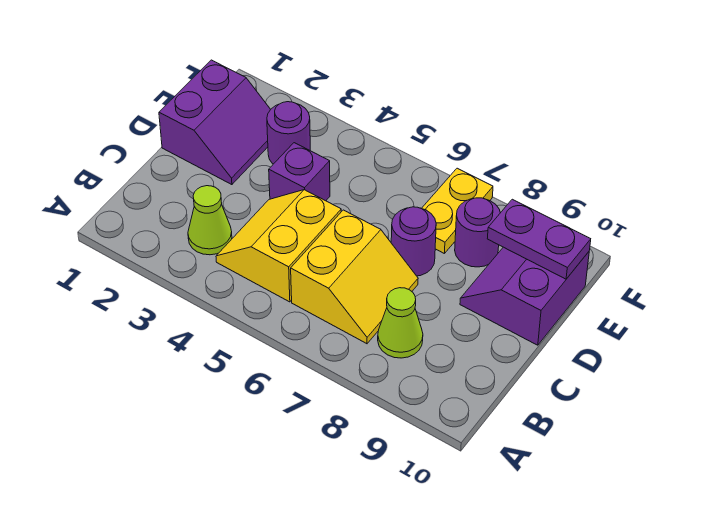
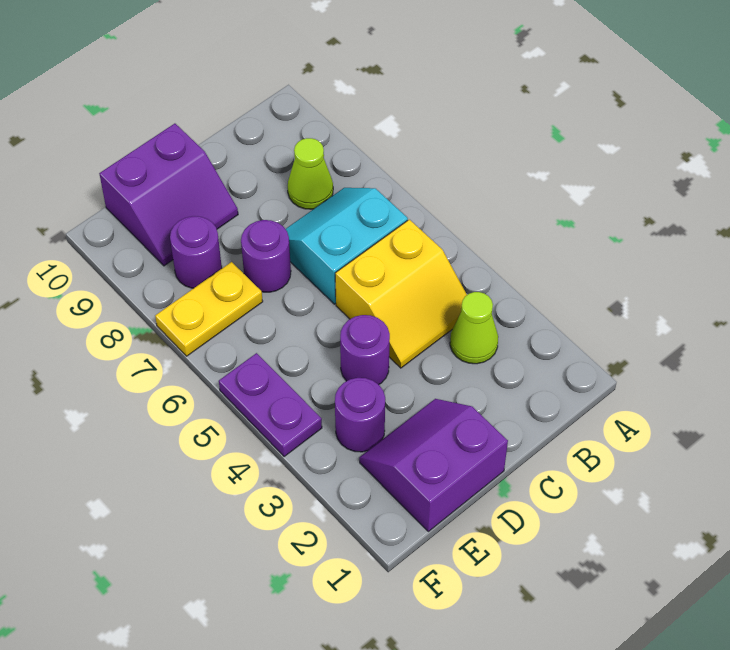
yellow 2x2 slope [291,210,418,344] -> cyan 2x2 slope [286,188,408,304]
purple 1x1 brick [269,143,330,201] -> purple 1x1 round brick [340,315,390,385]
purple 1x2 plate [487,199,591,279] -> purple 1x2 plate moved to [219,353,322,457]

